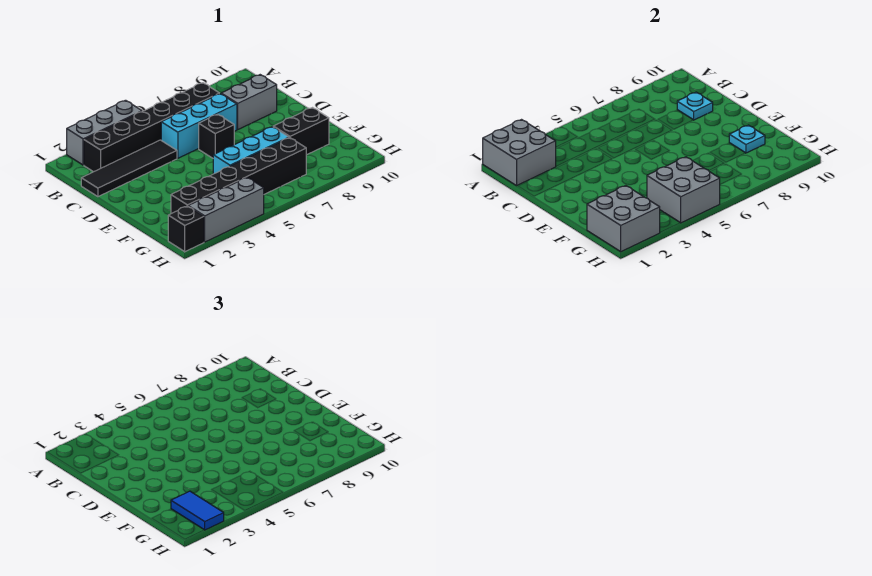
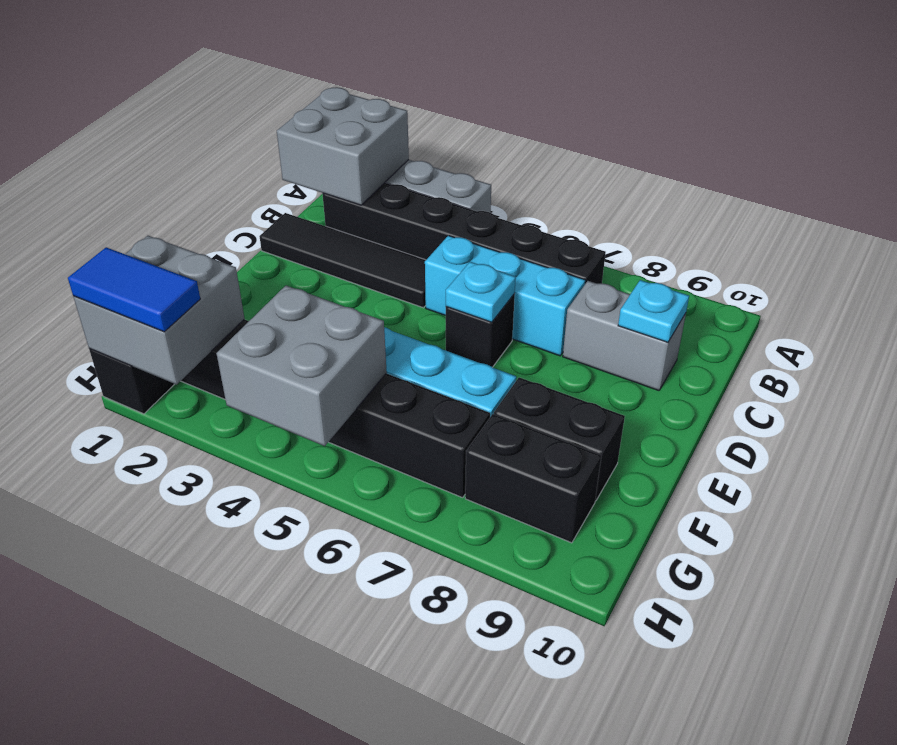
cyan 1x1 plate [729,125,765,153] -> cyan 1x1 plate moved to [446,262,516,322]
blue 1x2 tile [171,491,224,530] -> blue 1x2 tile turned to [68,247,200,332]
none -> black 1x2 brick [465,414,602,543]
grey 1x3 brick [188,177,264,242] -> none

